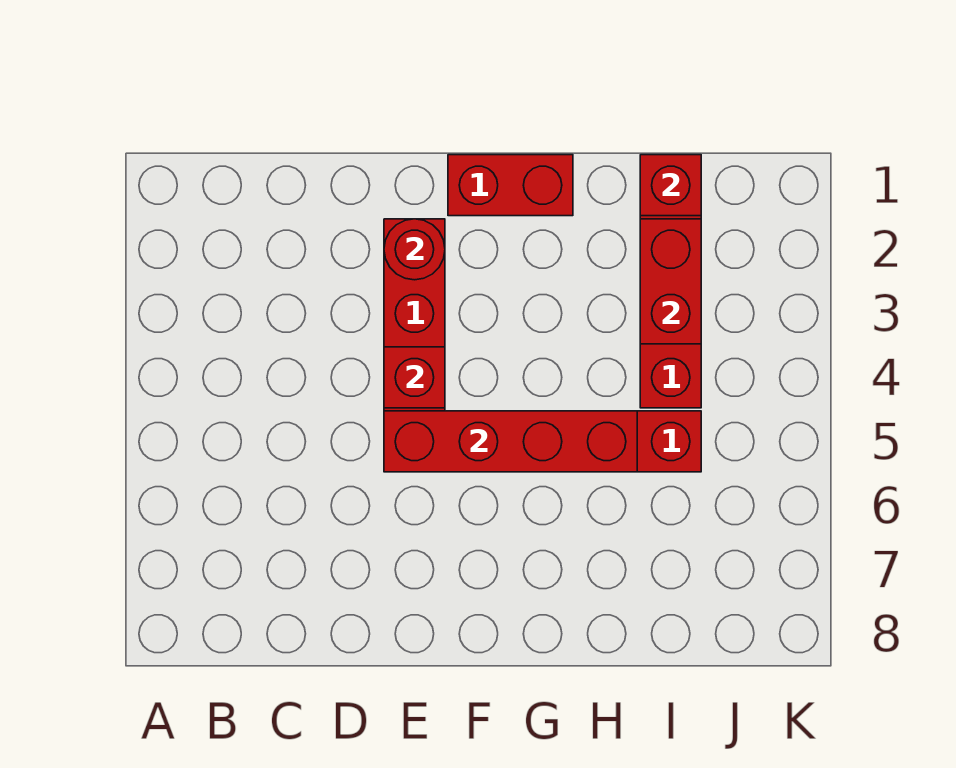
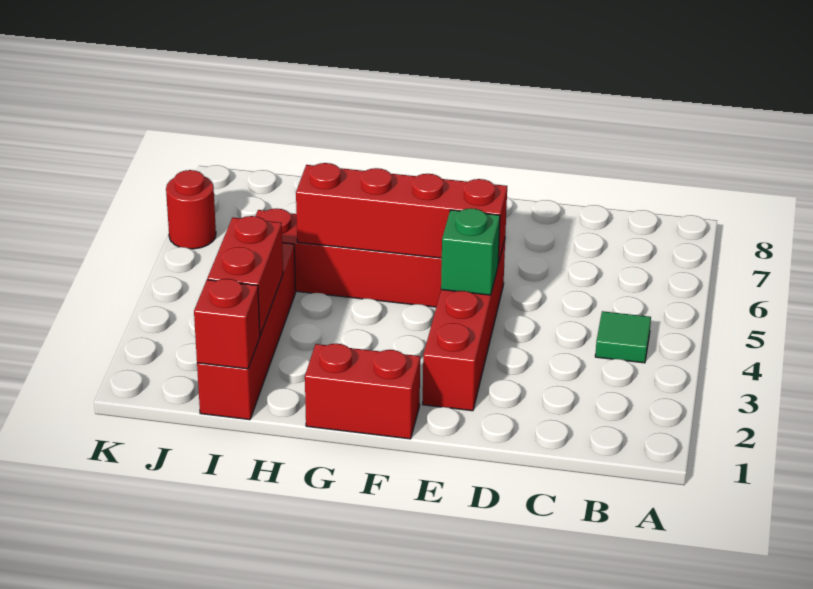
none -> green 1x1 tile [595,311,651,363]
red 1x1 round brick [384,219,445,280] -> red 1x1 round brick moved to [166,170,216,249]
red 1x1 brick [384,347,445,408] -> green 1x1 brick [441,208,500,295]

